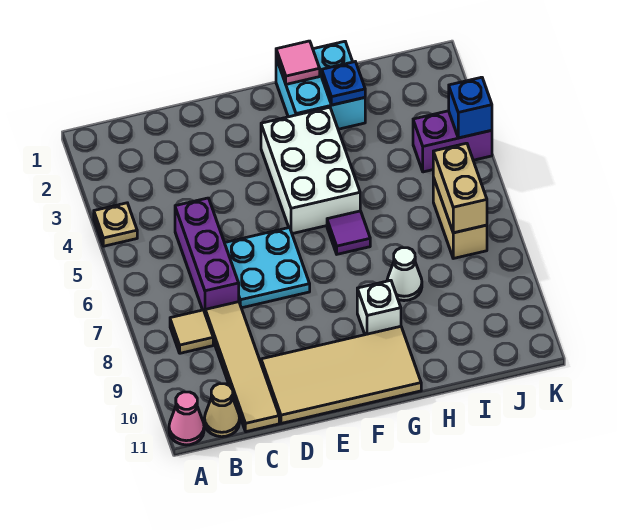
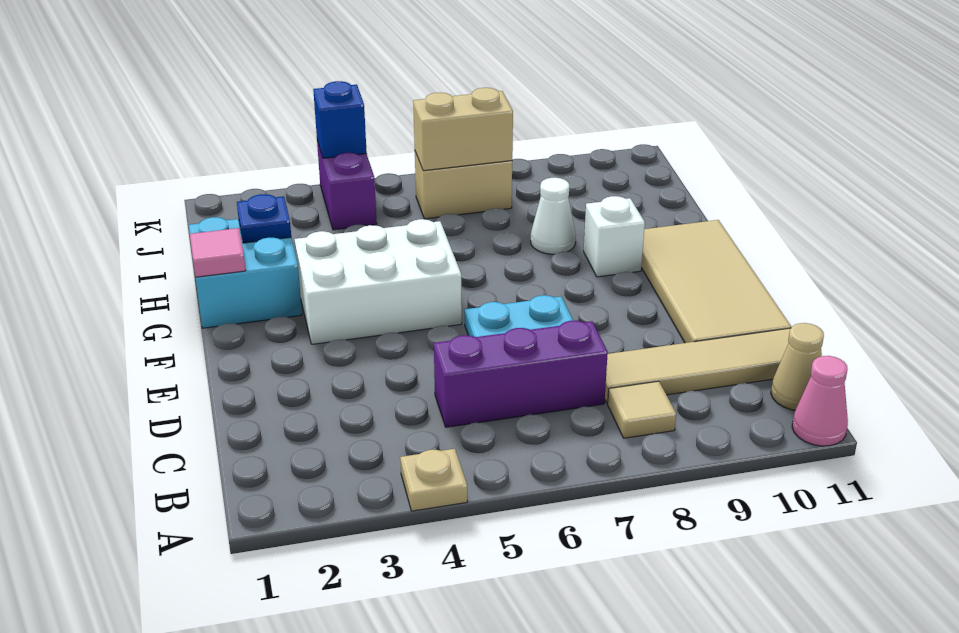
purple 1x1 tile [327,211,370,254] -> none

